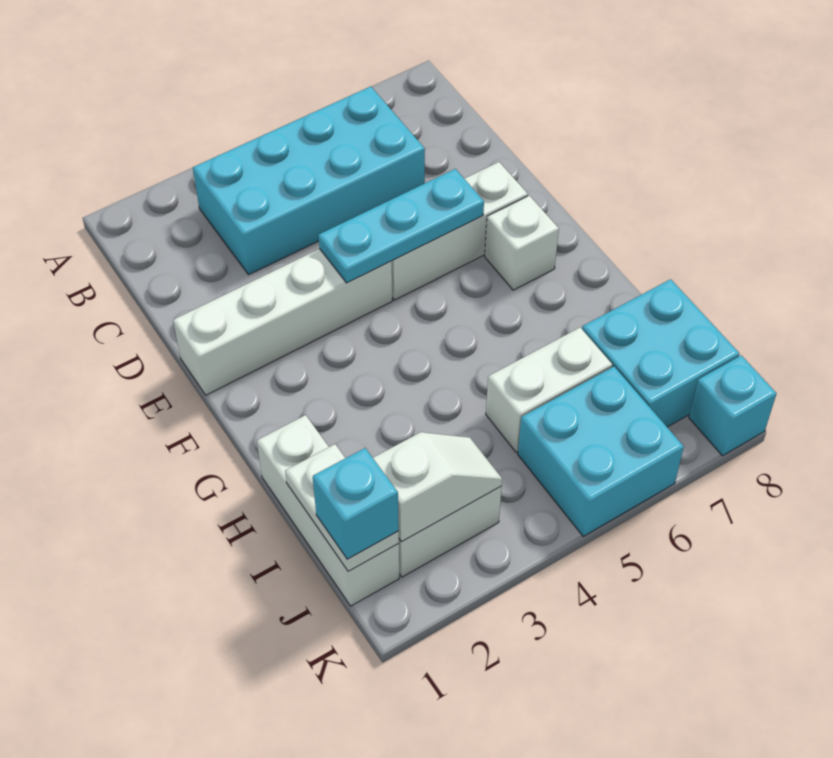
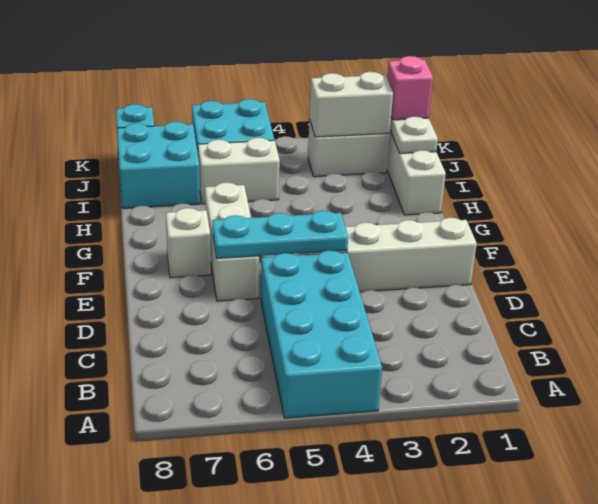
cyan 2x4 brick [193,86,425,274] -> cyan 2x4 brick turned to [261,250,382,418]
white 1x3 brick [392,162,528,300] -> white 1x3 brick turned to [205,182,259,301]
cyan 1x1 brick [313,448,399,559] -> pink 1x1 brick [387,56,433,120]
white 1x2 slope [373,432,502,542] -> white 1x2 brick [309,72,393,137]

